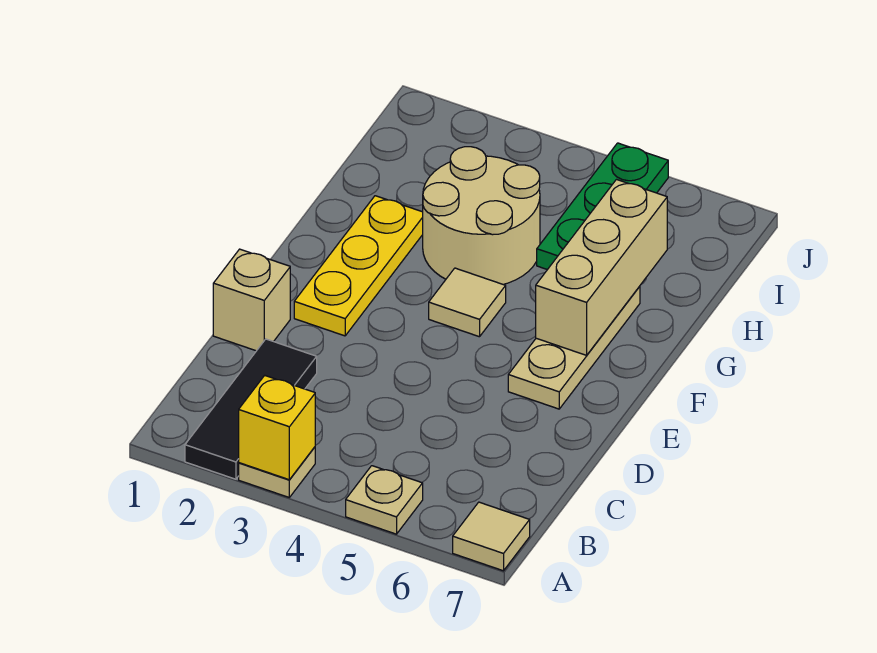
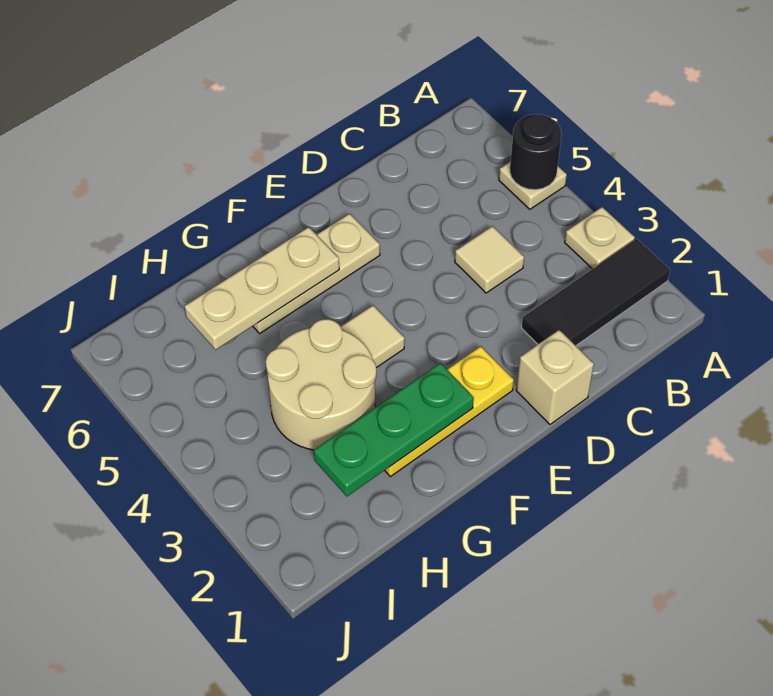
yellow 1x1 brick [239,375,315,480] -> none
none -> black 1x1 round brick [510,114,562,190]
tan 1x1 tile [453,502,530,571] -> tan 1x1 tile moved to [455,226,524,293]
tan 1x3 brick [536,179,667,355] -> tan 1x3 plate [185,227,339,350]
green 1x3 plate [537,143,668,270] -> green 1x3 plate moved to [314,363,474,496]

